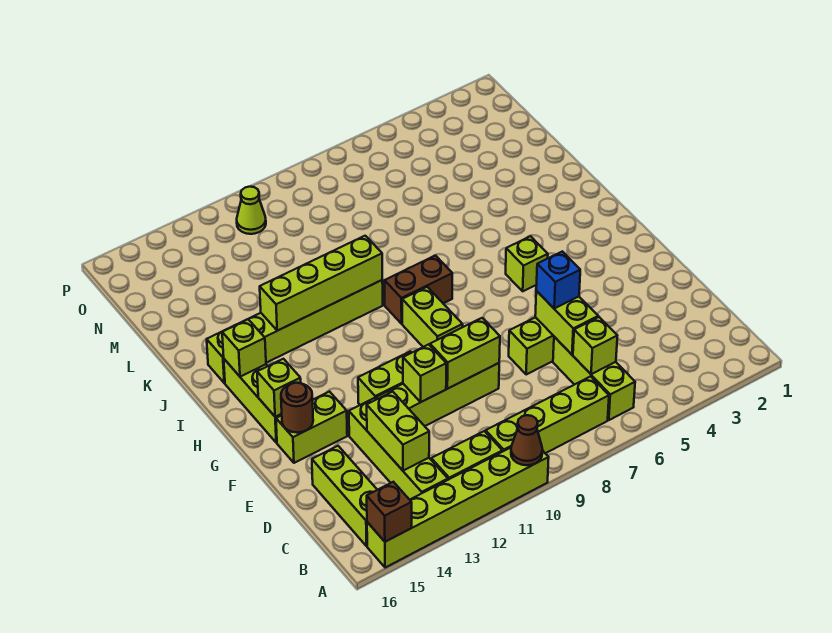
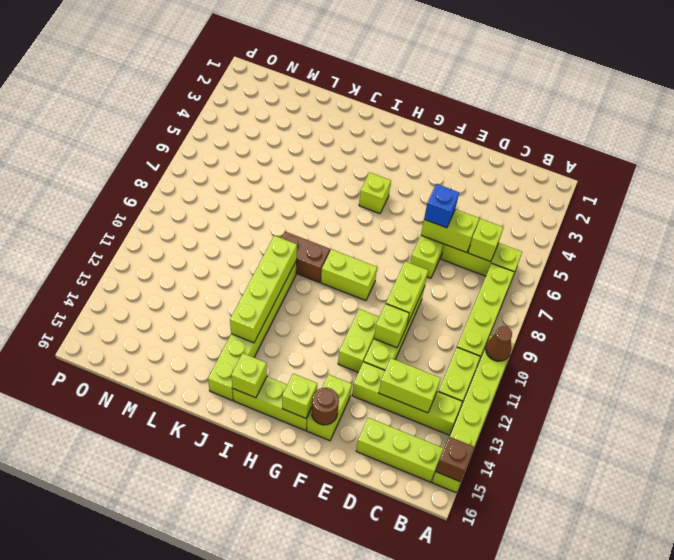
brown 1x2 brick [385,256,452,324] -> brown 1x2 brick turned to [281,231,330,282]
lime 1x1 cone [237,187,266,234] -> none

